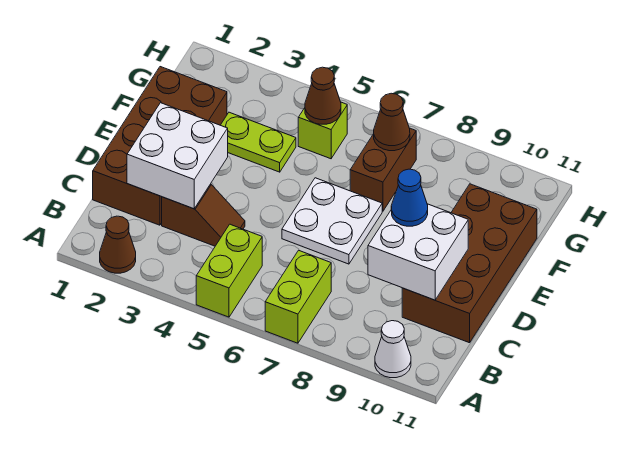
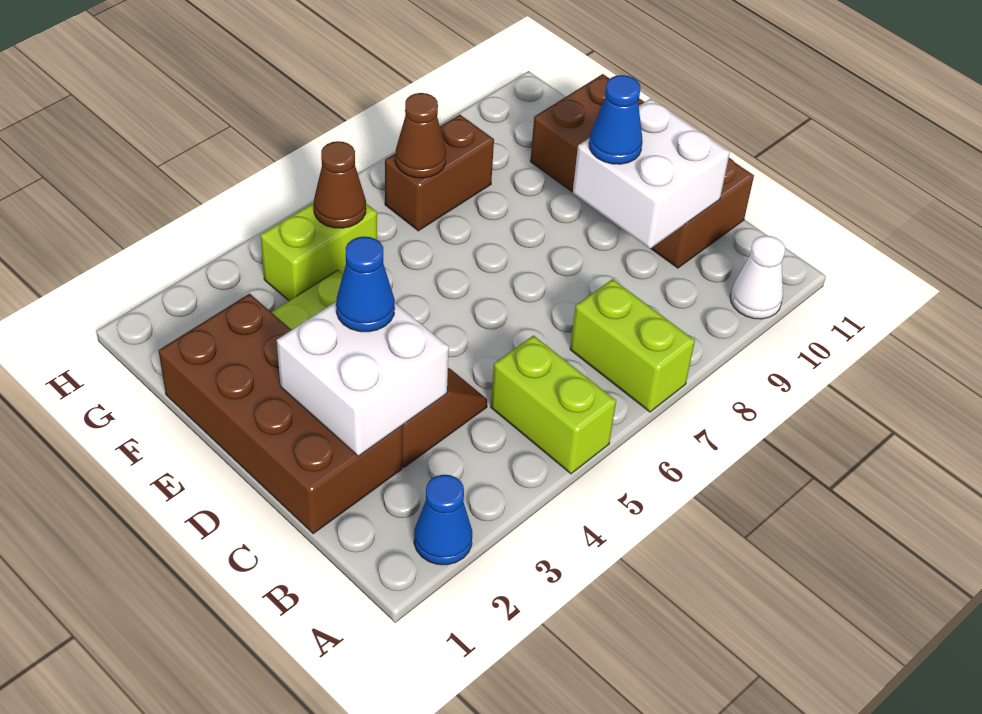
brown 1x1 cone [100,216,136,273] -> blue 1x1 cone [414,475,472,565]
none -> blue 1x1 cone [336,237,395,332]
white 2x2 plate [282,178,382,264] -> none
brown 1x2 brick [350,128,416,211] -> brown 1x2 brick turned to [385,115,494,231]
lime 1x1 brick [298,102,347,159] -> lime 1x2 brick [260,203,377,301]

